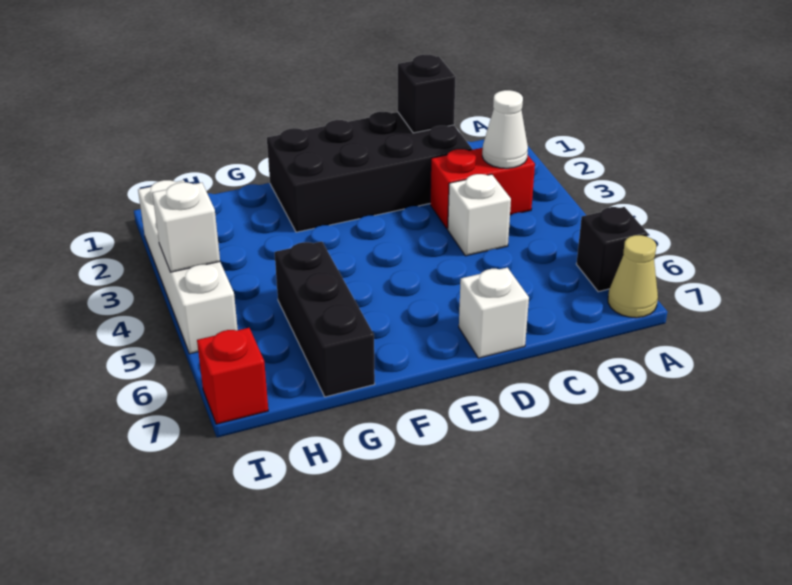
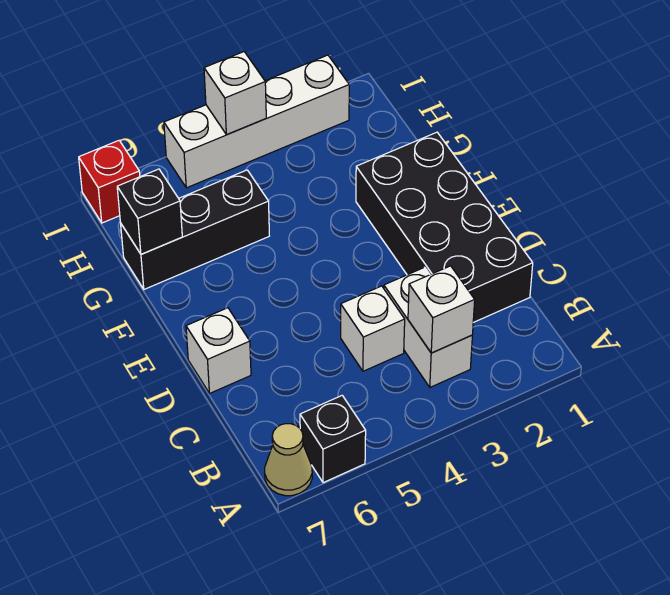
red 1x2 brick [430,148,535,229] -> white 1x2 brick [384,267,472,387]
white 1x1 cone [482,90,528,168] -> white 1x1 brick [408,266,475,353]
black 1x1 brick [398,55,456,133] -> black 1x1 brick moved to [117,169,182,254]

